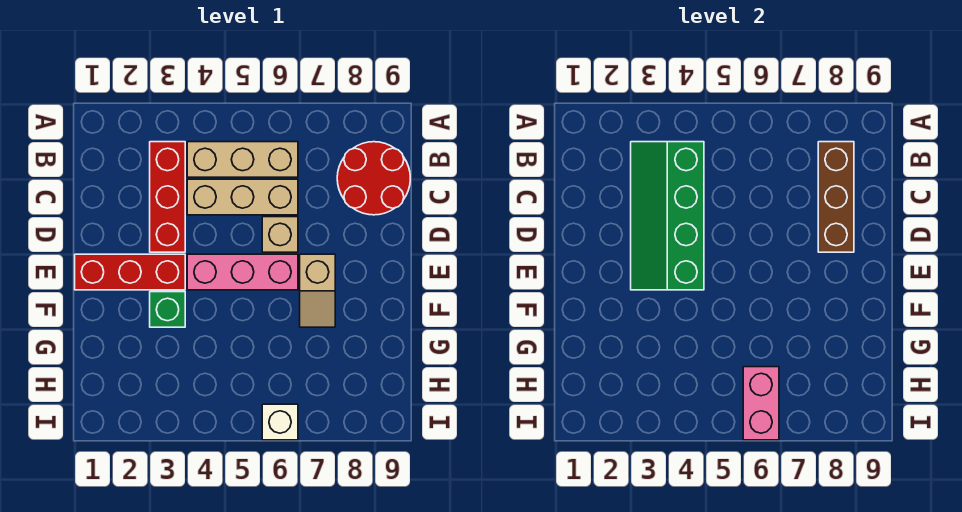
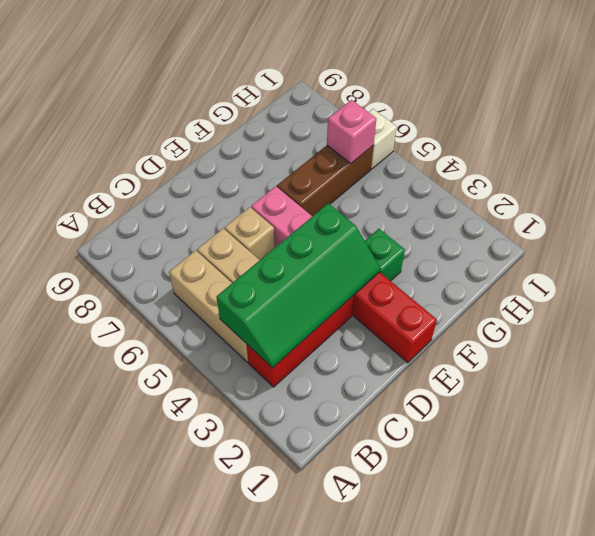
red 2x2 round brick [337,142,410,215] -> none
brown 1x3 brick [818,142,854,252] -> brown 1x3 brick moved to [277,146,373,216]
tan 1x2 slope [300,254,335,327] -> none
pink 1x2 brick [743,367,779,440] -> pink 1x1 brick [327,100,376,164]

